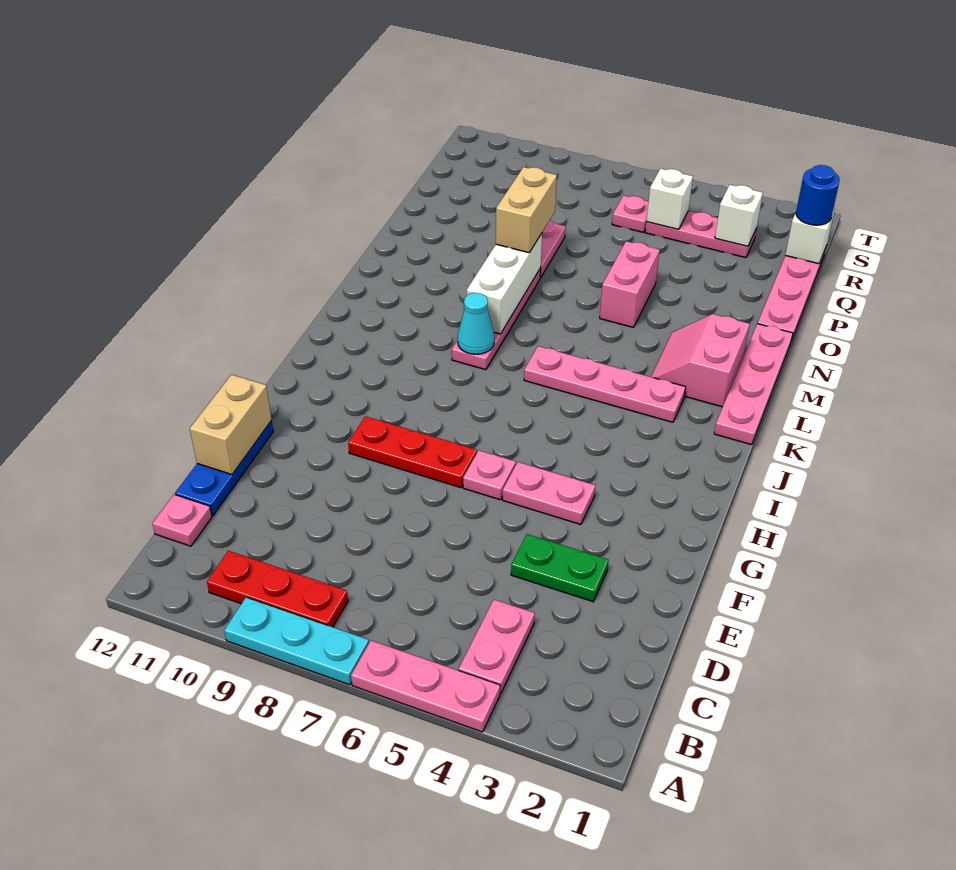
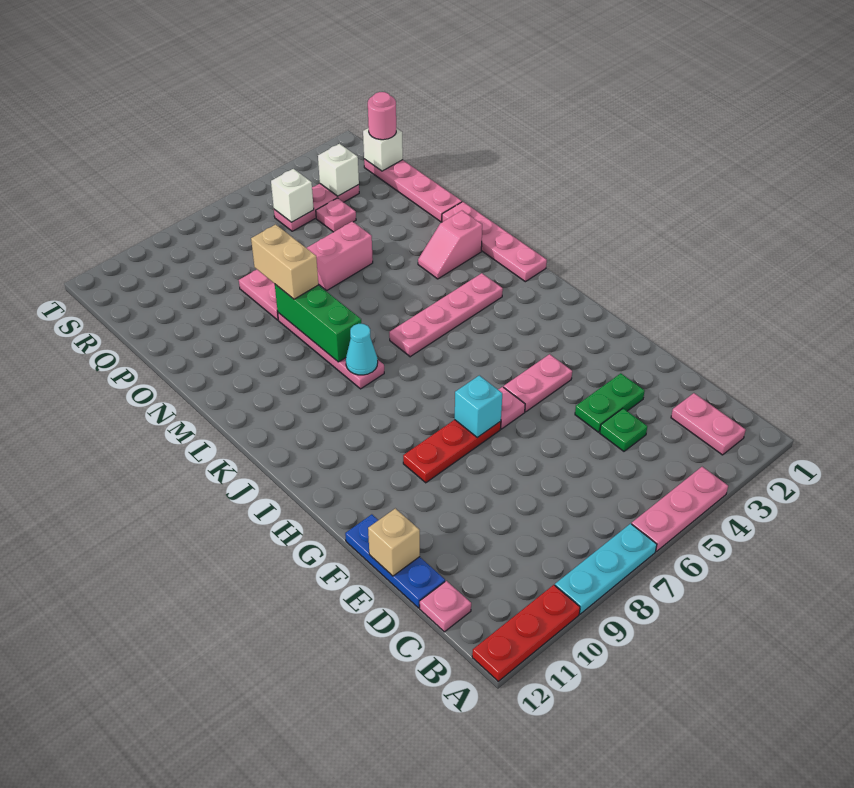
pink 1x2 plate [459,600,535,694] -> pink 1x2 plate moved to [671,393,746,455]
red 1x3 plate [207,551,348,627] -> red 1x3 plate moved to [472,585,580,681]
none -> green 1x1 plate [600,408,647,451]
tan 1x2 brick [190,375,272,474] -> tan 1x1 brick [368,508,420,576]
none -> cyan 1x1 brick [455,375,502,438]
pink 2x2 slope [651,314,750,407] -> pink 1x2 slope [418,211,482,279]
white 1x3 brick [467,233,542,334] -> green 1x3 brick [275,284,361,362]
pink 1x2 brick [600,241,660,327] -> pink 1x2 brick turned to [307,221,373,290]
blue 1x1 round brick [796,165,840,225] -> pink 1x1 round brick [368,92,396,140]
pink 1x1 plate [612,195,649,232] -> pink 1x1 plate moved to [316,198,356,232]

